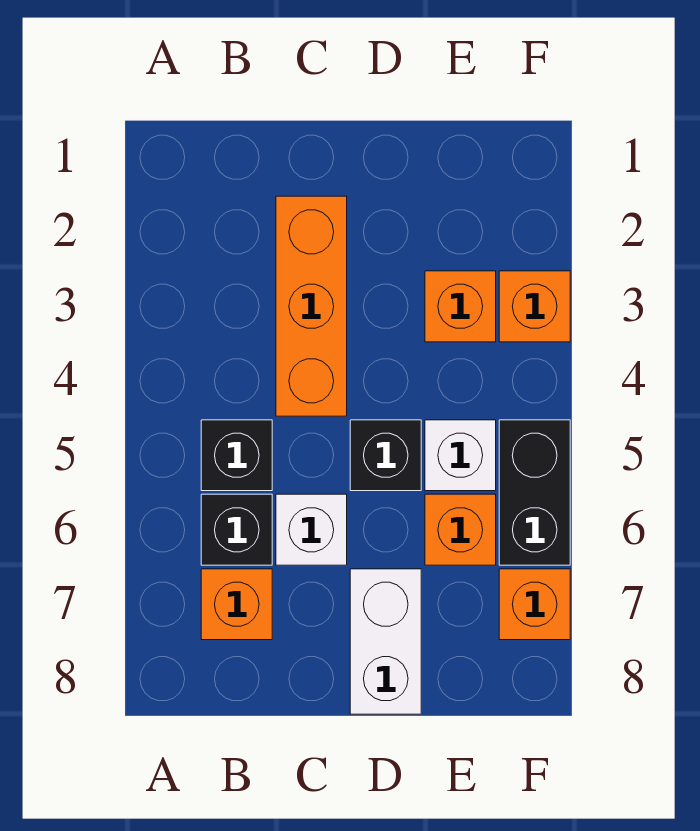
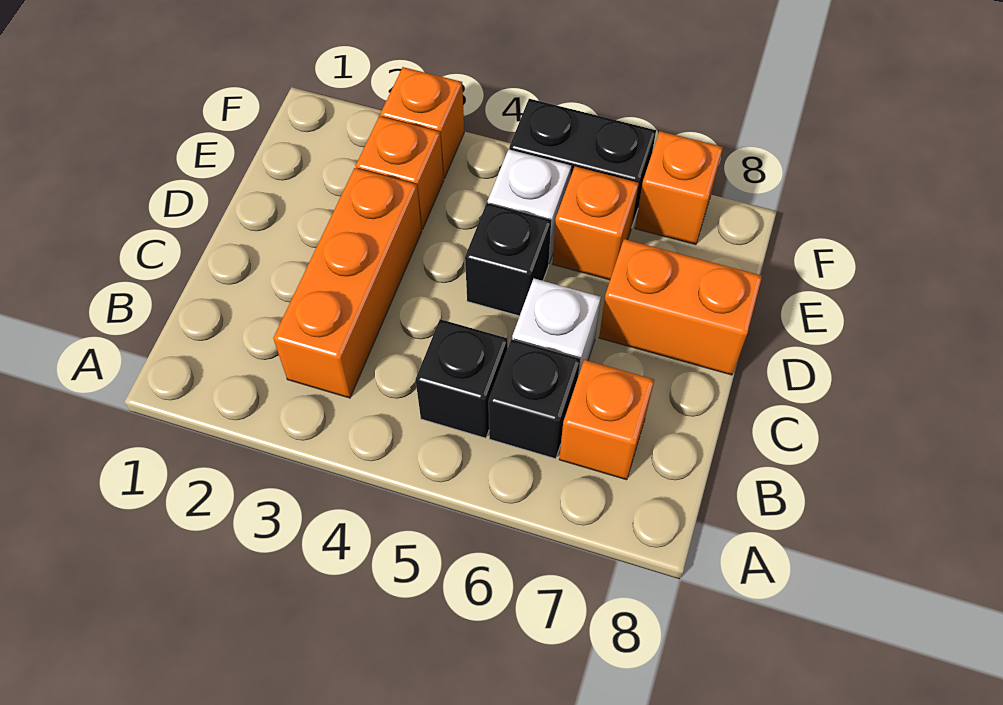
orange 1x3 brick [276,196,347,416] -> orange 1x3 brick turned to [273,168,422,398]
white 1x2 brick [350,569,421,714] -> orange 1x2 brick [599,239,762,375]

